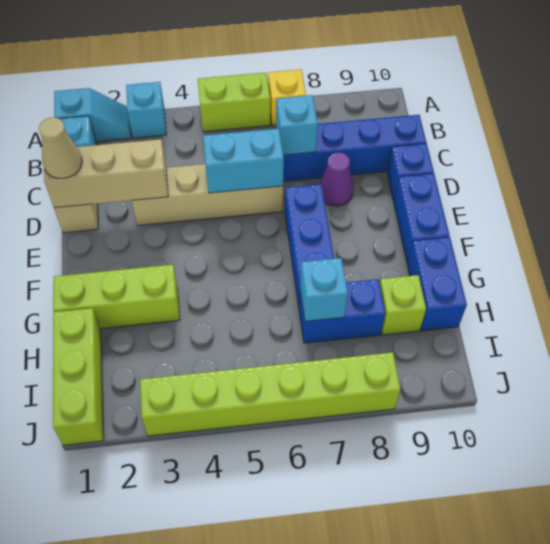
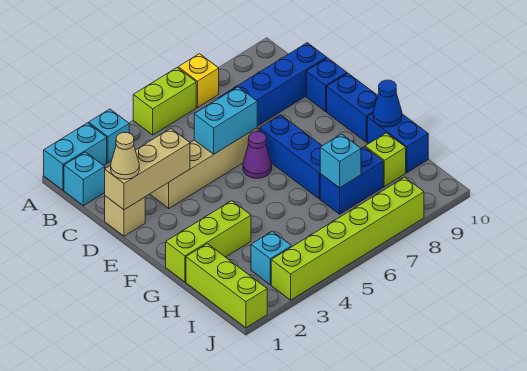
cyan 1x2 slope [54,88,131,142] -> cyan 1x2 brick [44,123,107,190]
cyan 1x1 brick [276,95,318,155] -> cyan 1x1 brick moved to [251,231,292,285]
purple 1x1 cone [320,152,353,206] -> purple 1x1 cone moved to [243,132,272,178]
none -> blue 1x1 cone [373,80,402,127]

